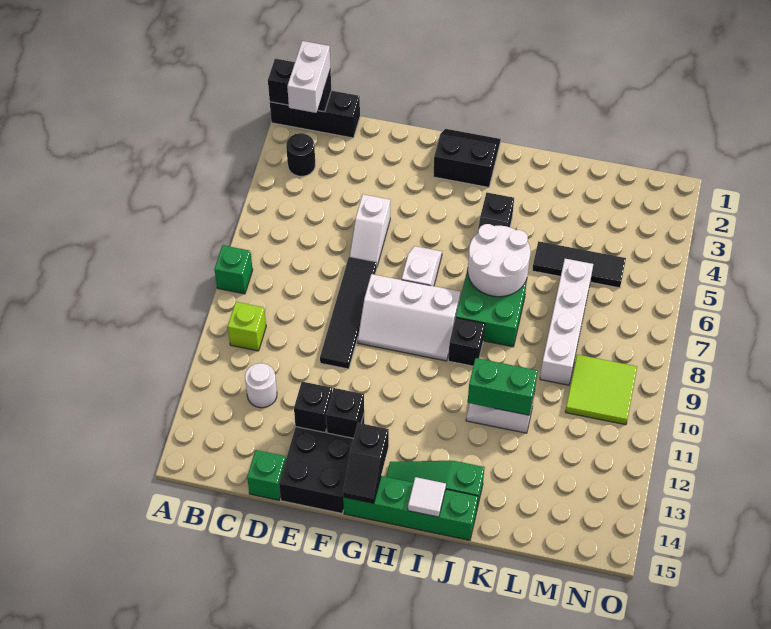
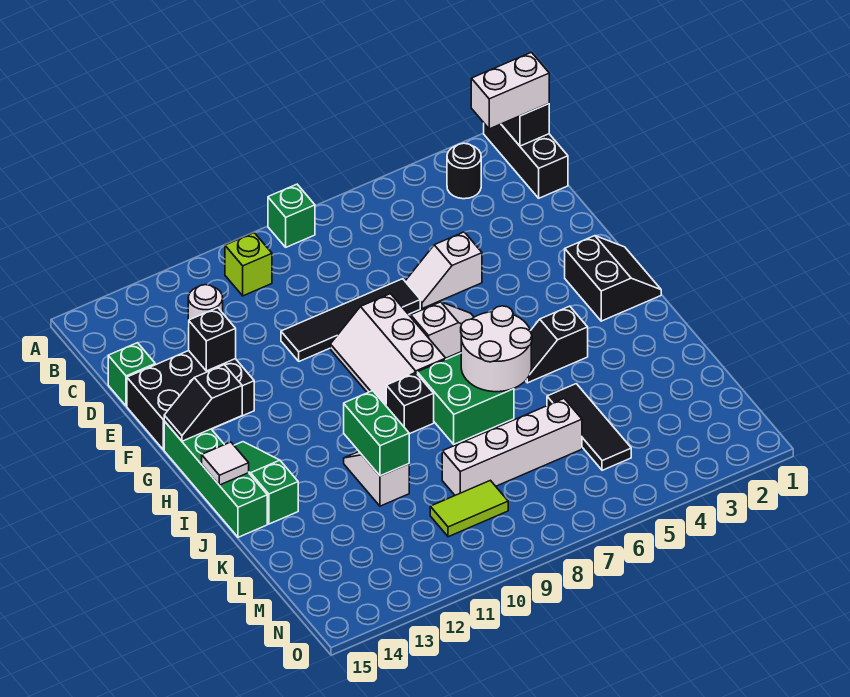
black 1x1 brick [326,388,364,438] -> none
lime 2x2 tile [565,355,637,425] -> lime 1x2 tile [430,480,508,537]

